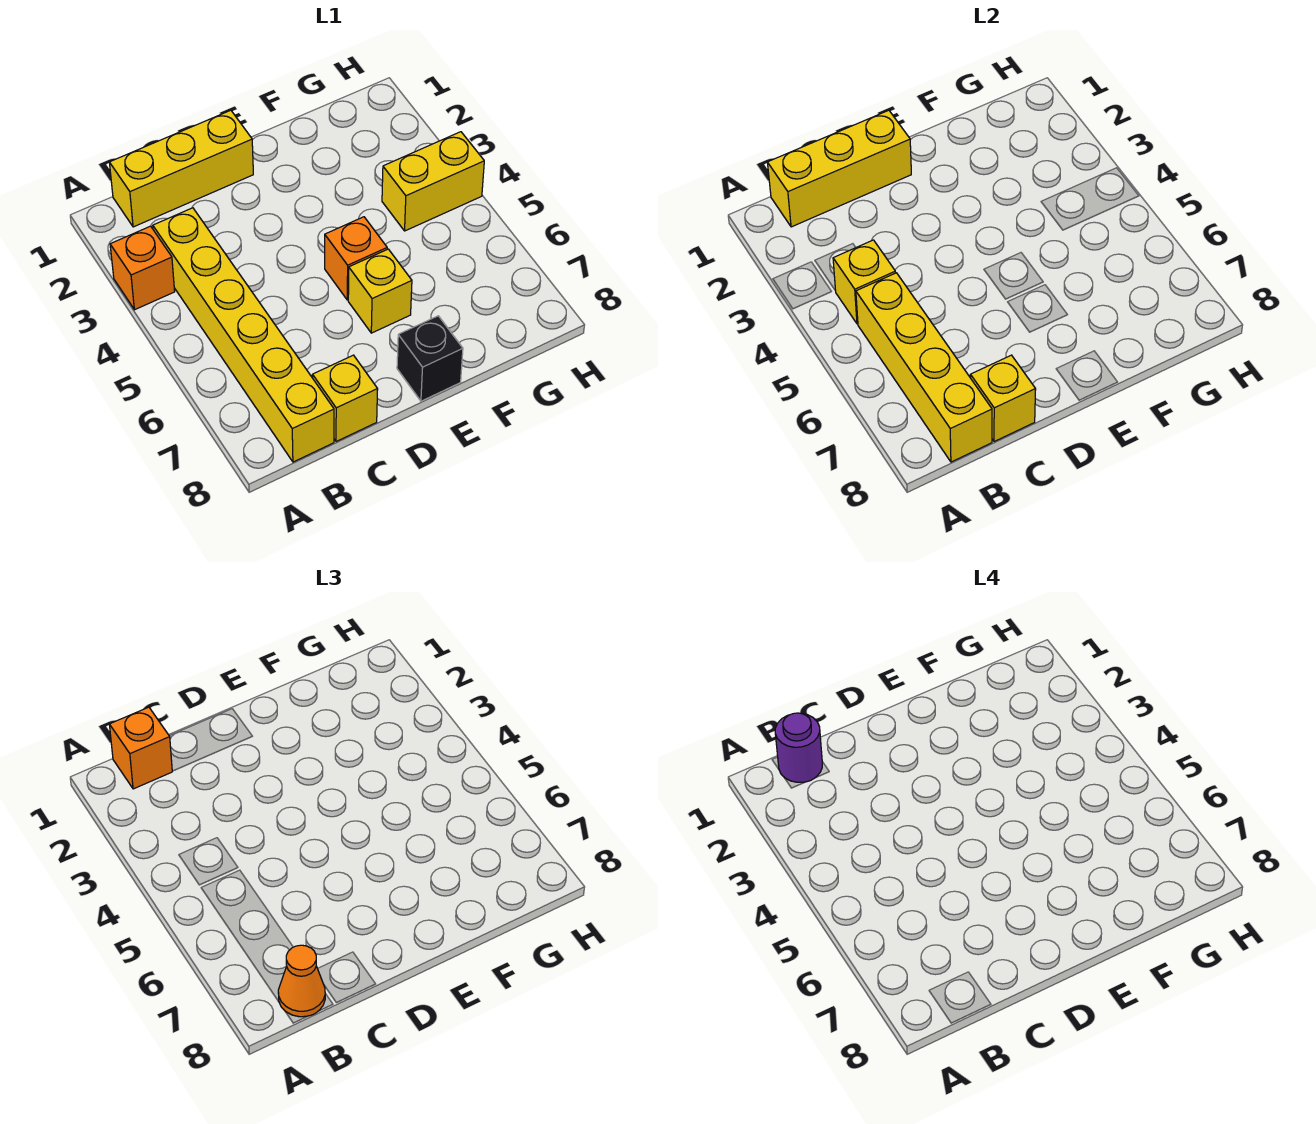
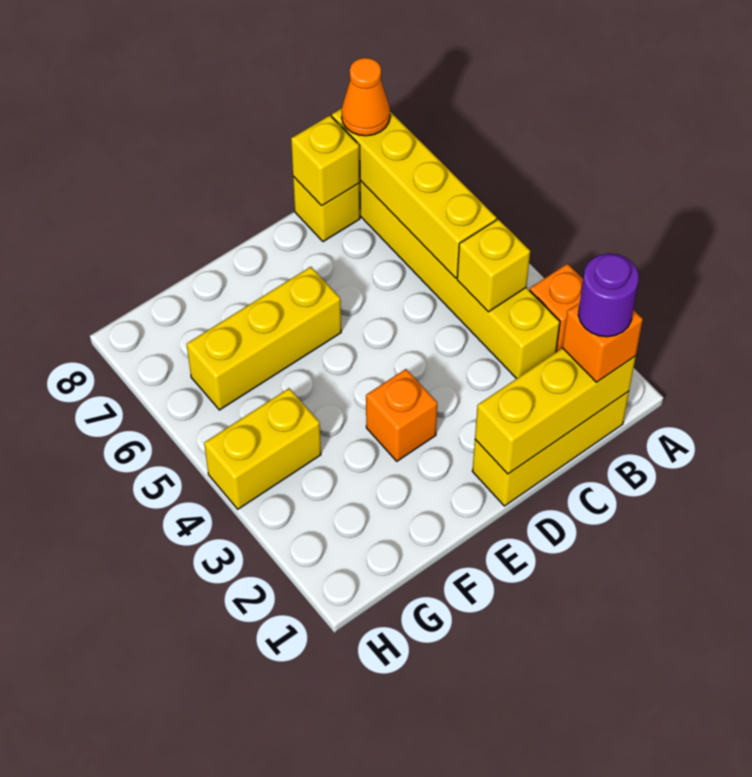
orange 1x1 brick [325,217,387,300] -> orange 1x1 brick moved to [366,369,437,461]
yellow 1x1 brick [348,249,412,333] -> yellow 1x3 brick [187,267,341,410]
black 1x1 brick [397,316,463,401] -> none

